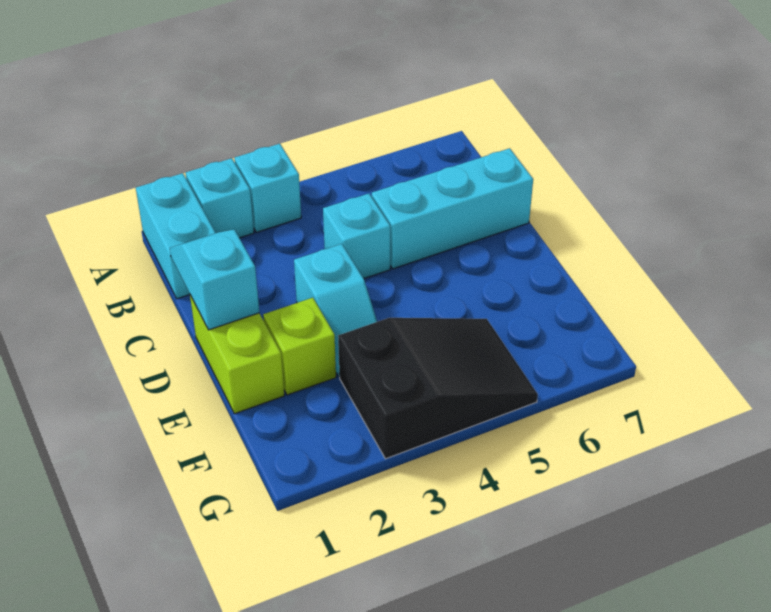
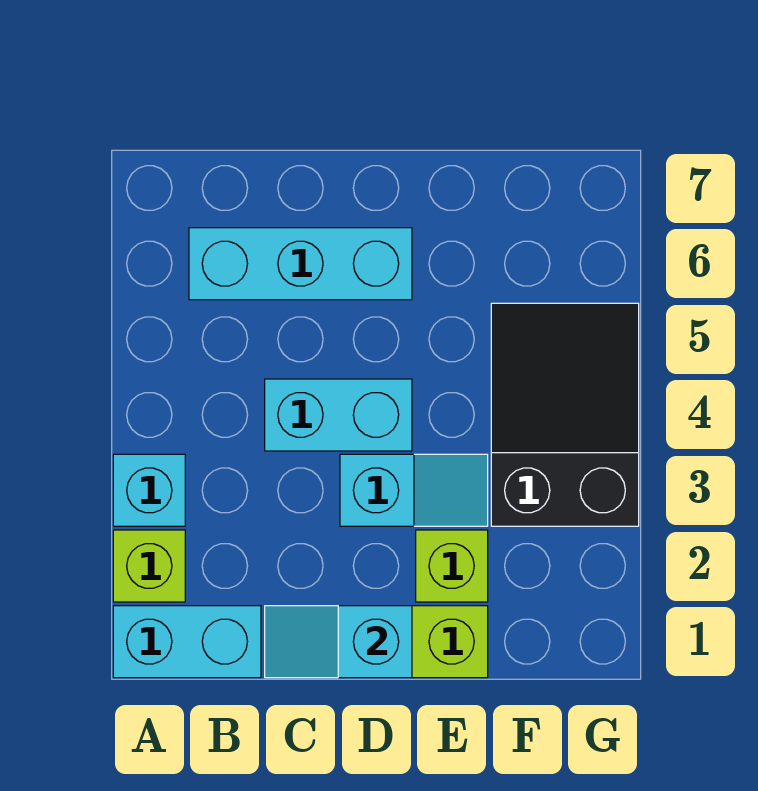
cyan 1x1 brick [186,158,254,238] -> lime 1x1 brick [113,530,185,602]
cyan 1x1 brick [323,194,390,279] -> cyan 1x2 brick [265,379,412,451]
cyan 1x3 brick [372,148,533,269] -> cyan 1x3 brick turned to [189,228,412,300]

